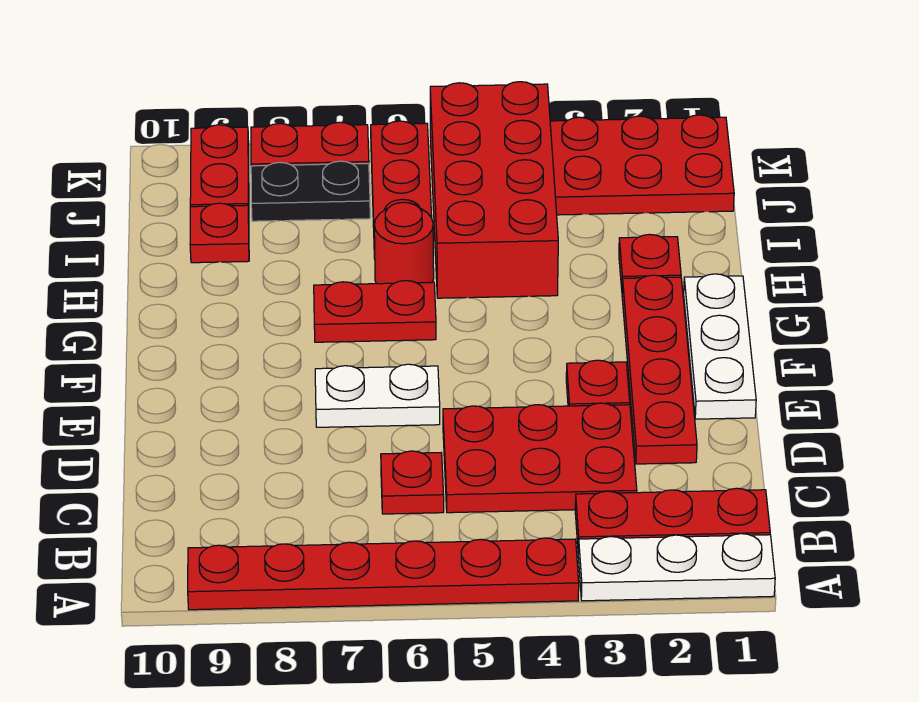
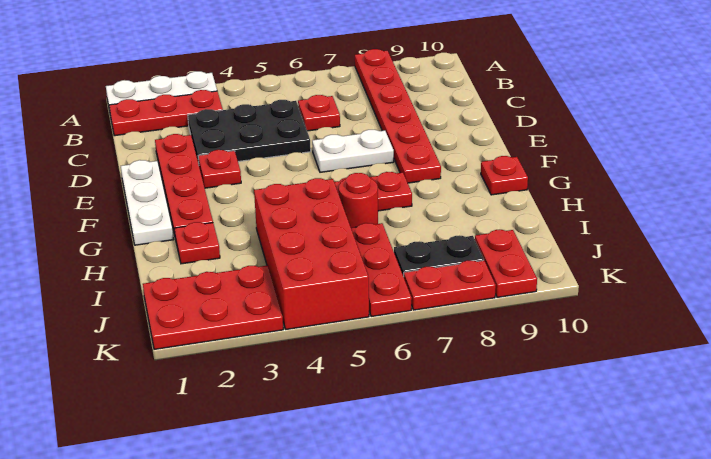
red 1x6 plate [188,538,579,610] -> red 1x6 plate turned to [355,49,441,183]
red 2x3 plate [443,403,637,513] -> black 2x3 plate [188,100,311,164]
red 1x1 plate [190,203,249,263] -> red 1x1 plate moved to [481,156,528,195]

